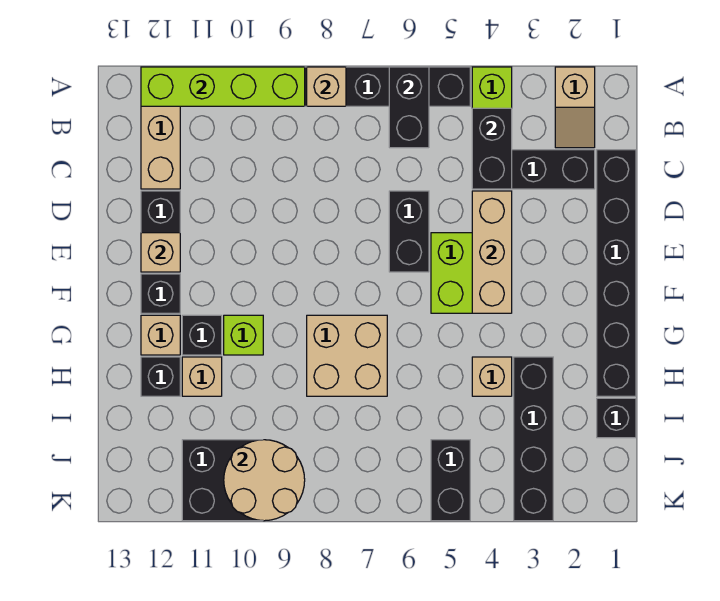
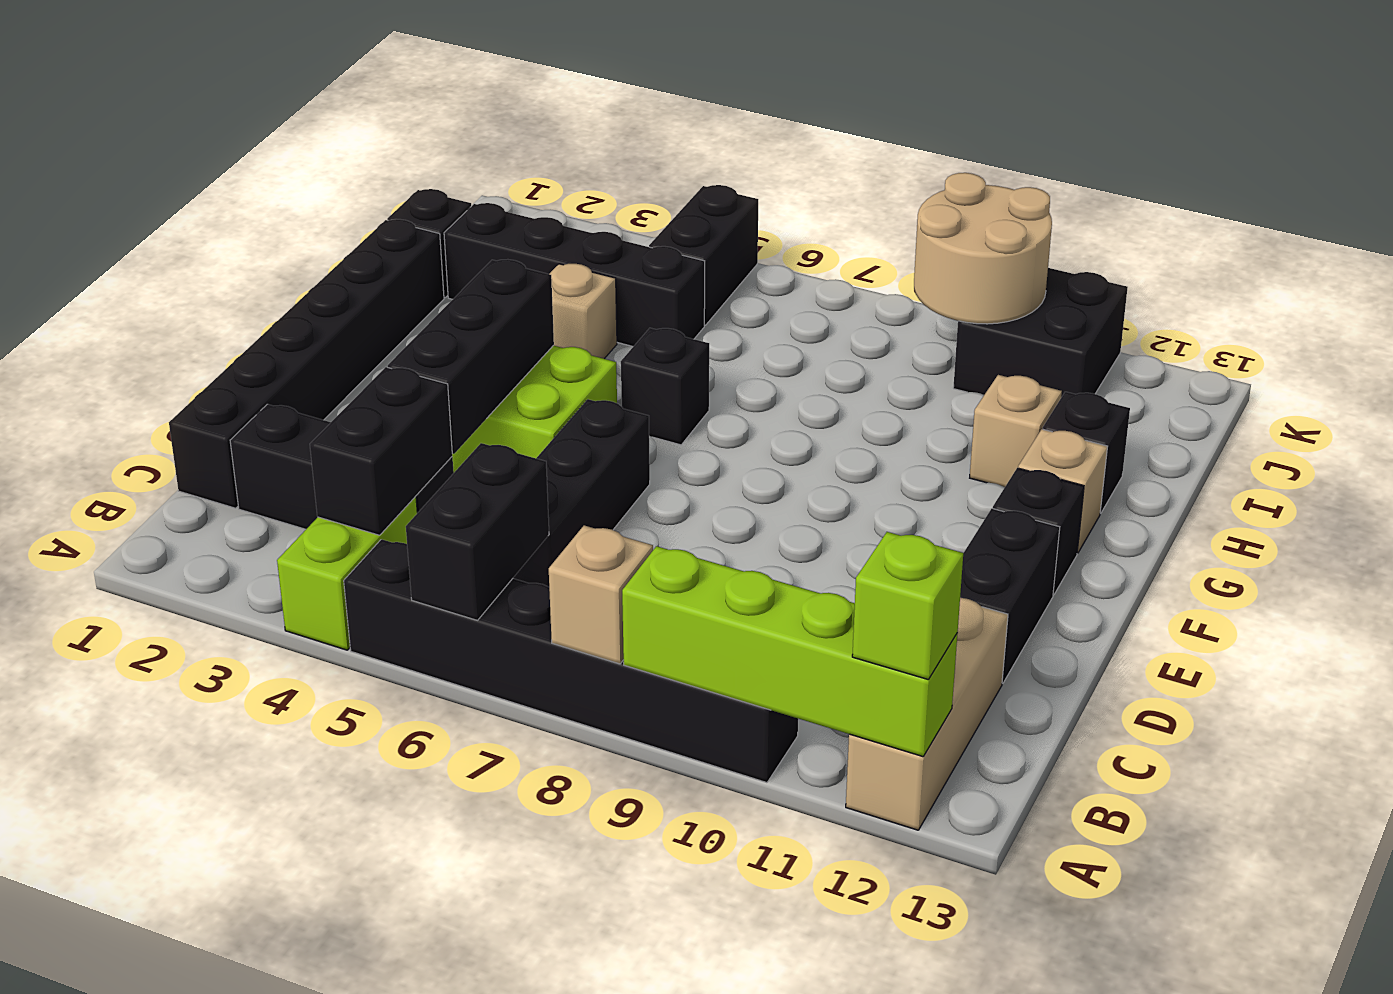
tan 1x2 slope [555,67,595,148] -> none
tan 1x3 brick [472,191,512,313] -> black 1x3 brick [388,259,554,454]
black 1x2 brick [389,191,429,272] -> black 1x3 brick [513,399,650,587]
tan 1x1 brick [141,233,180,272] -> none
tan 2x2 brick [307,315,387,396] -> none
lime 1x1 brick [224,315,263,355] -> lime 1x1 brick moved to [852,532,963,680]
black 1x1 brick [182,315,222,355] -> black 1x1 brick moved to [621,328,709,445]
black 1x4 brick [514,357,553,521] -> black 1x4 brick turned to [444,203,705,347]

